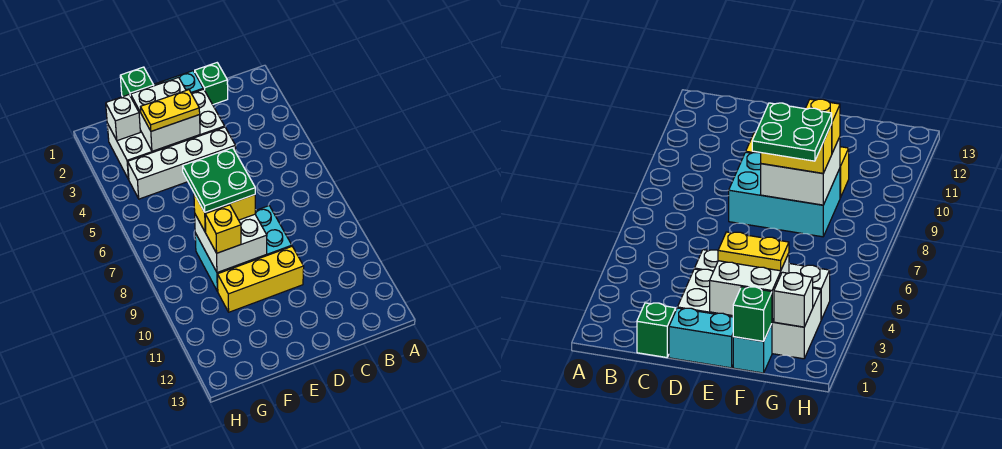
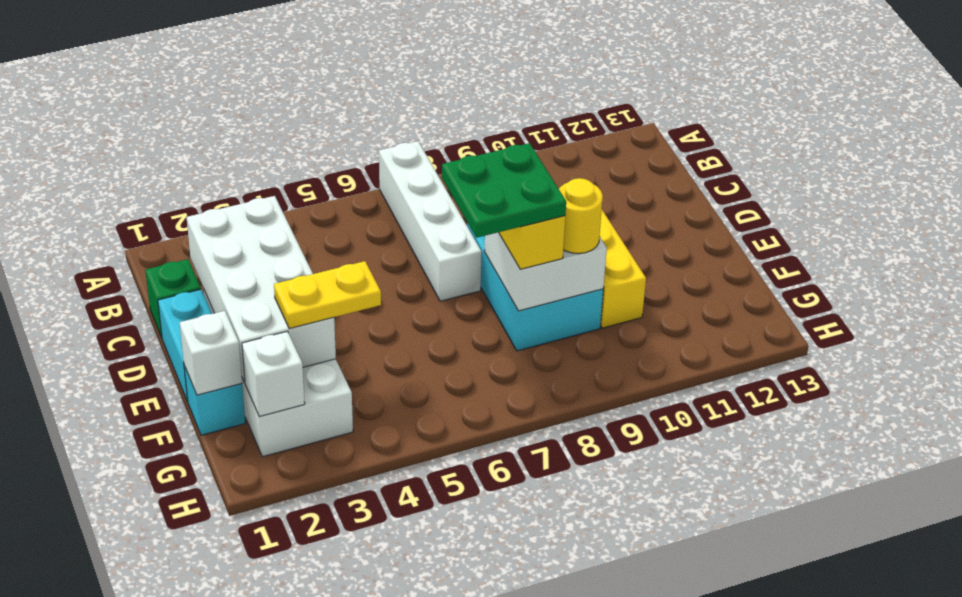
white 1x4 brick [128,127,236,199] -> white 1x4 brick moved to [379,141,482,301]
white 2x2 brick [131,77,200,151] -> white 2x4 brick [187,196,336,383]
yellow 1x2 plate [141,90,200,131] -> yellow 1x2 plate turned to [274,261,381,329]
green 1x1 brick [120,67,154,97] -> white 1x1 brick [179,311,242,395]
yellow 1x1 brick [205,205,241,253] -> yellow 1x1 round brick [559,178,603,254]

